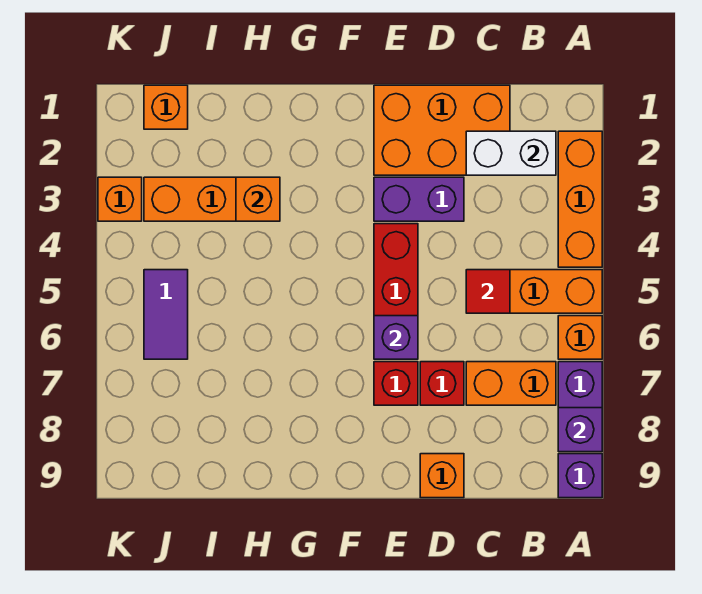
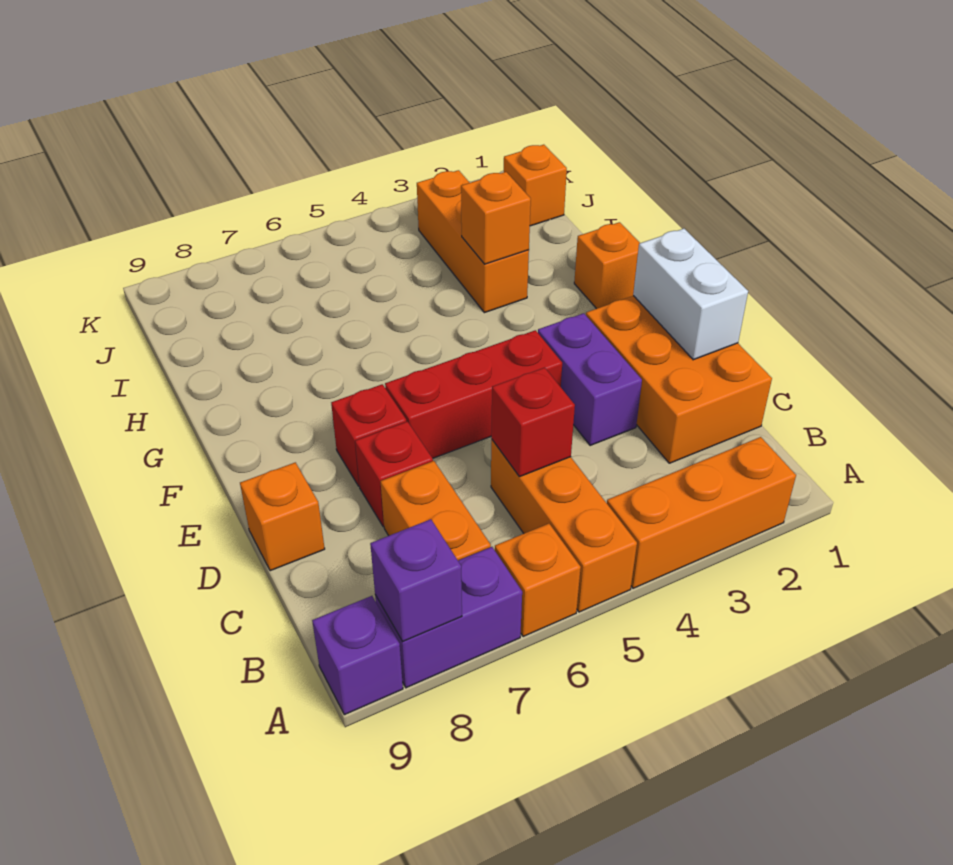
white 1x2 brick [466,131,556,175] -> white 1x2 brick moved to [633,229,748,360]
red 1x1 tile [466,270,510,313] -> red 1x1 brick [491,368,575,477]
purple 1x1 brick [374,316,418,359] -> none
purple 1x2 tile [144,270,188,359] -> none
orange 1x1 brick [98,177,142,221] -> orange 1x1 brick moved to [574,222,640,309]

